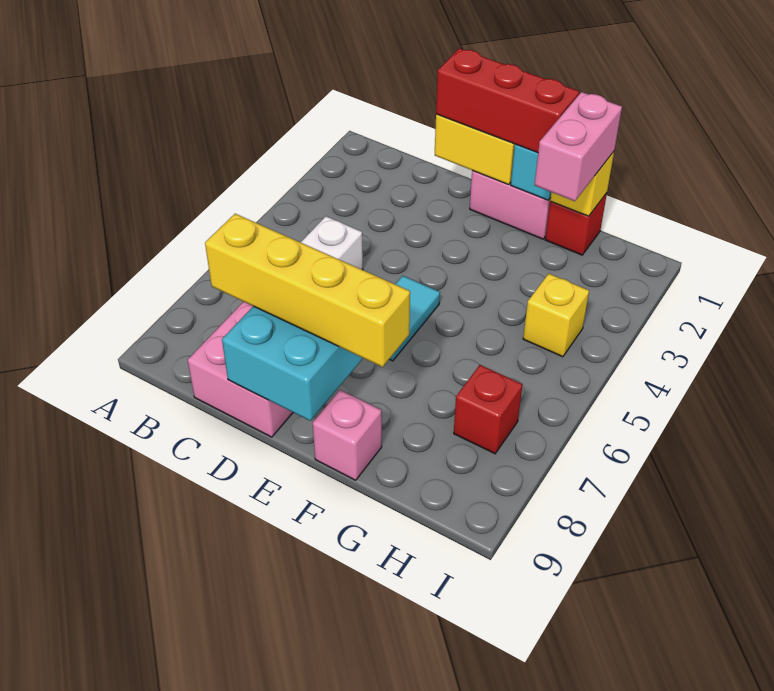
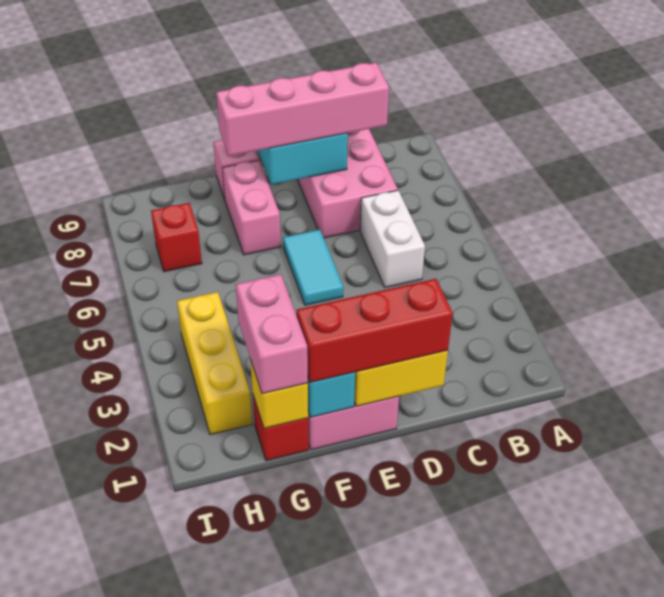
yellow 1x4 brick [205,214,410,367] -> pink 1x4 brick [216,63,389,156]
none -> pink 1x2 brick [222,160,281,255]
yellow 1x1 brick [523,274,589,357] -> yellow 1x3 brick [177,292,252,435]

